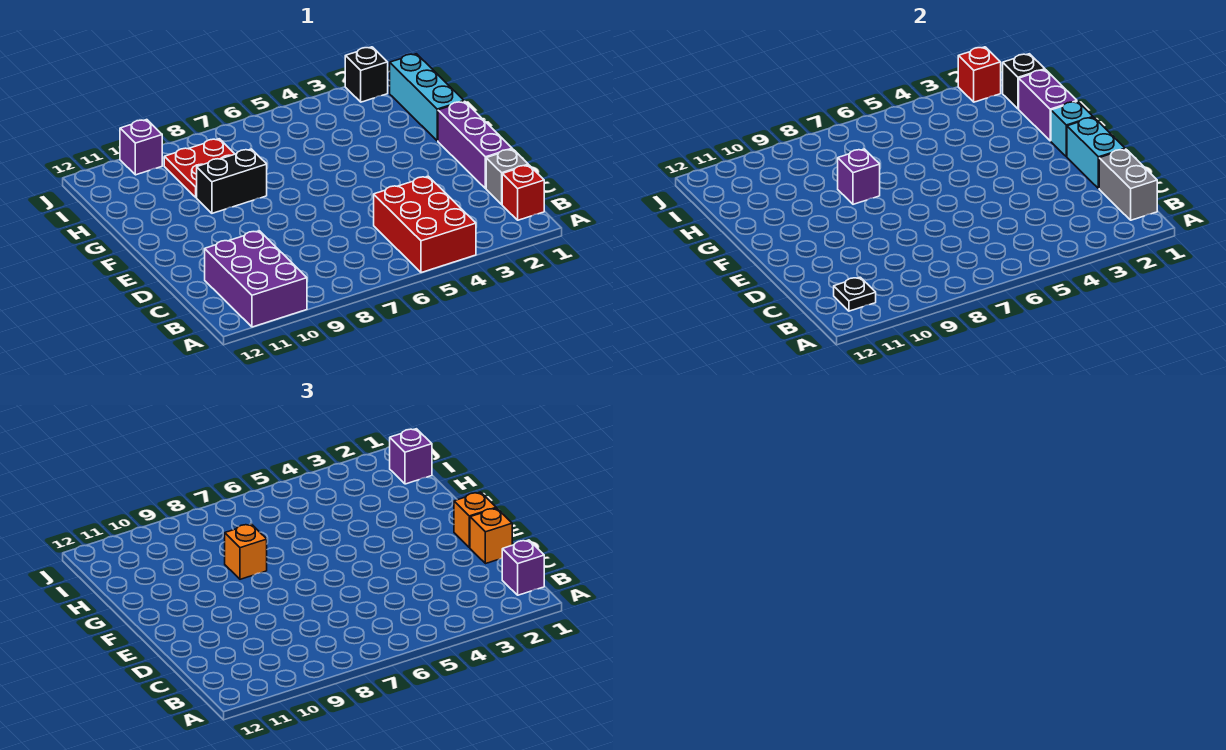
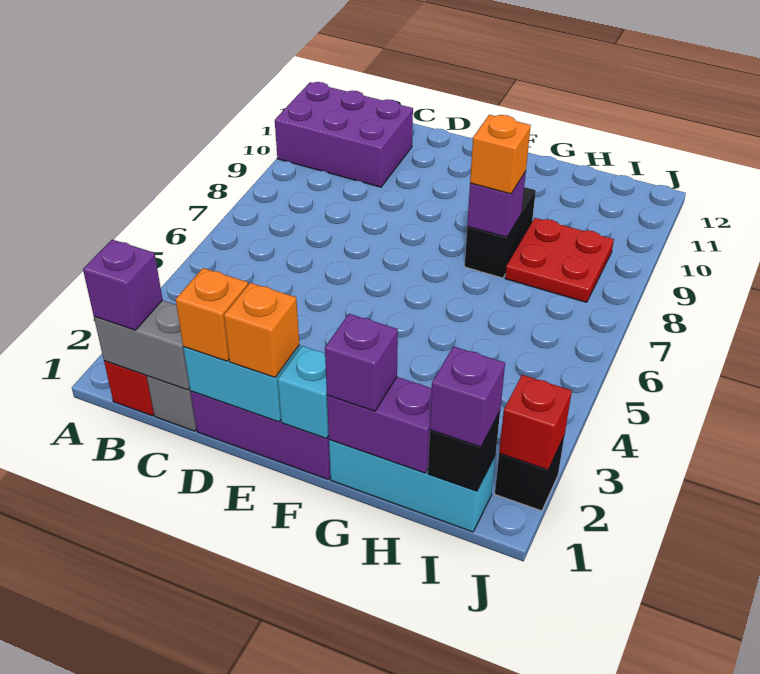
red 2x3 brick [374,176,476,273] -> none
black 1x1 plate [834,277,876,311] -> none
purple 1x1 brick [120,120,162,175] -> purple 1x1 brick moved to [325,314,398,411]

